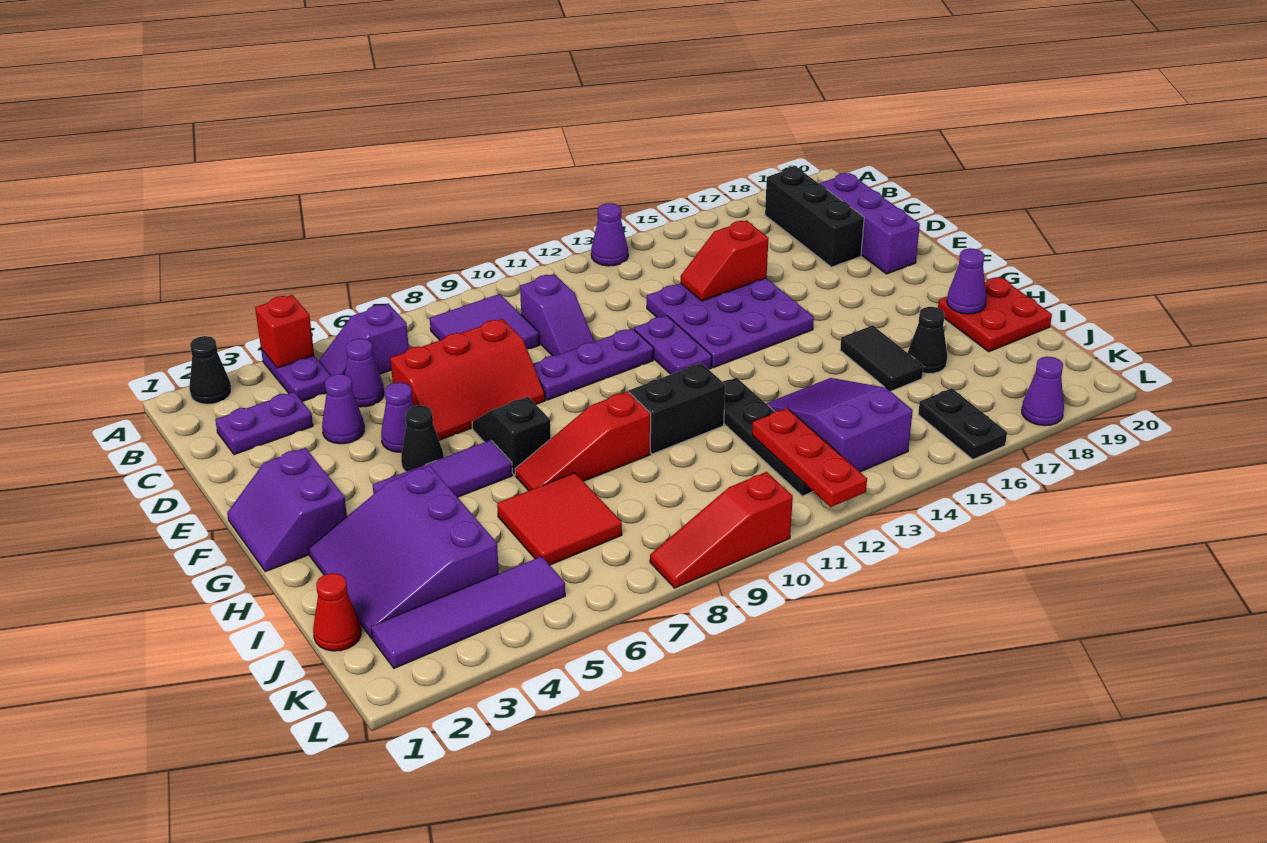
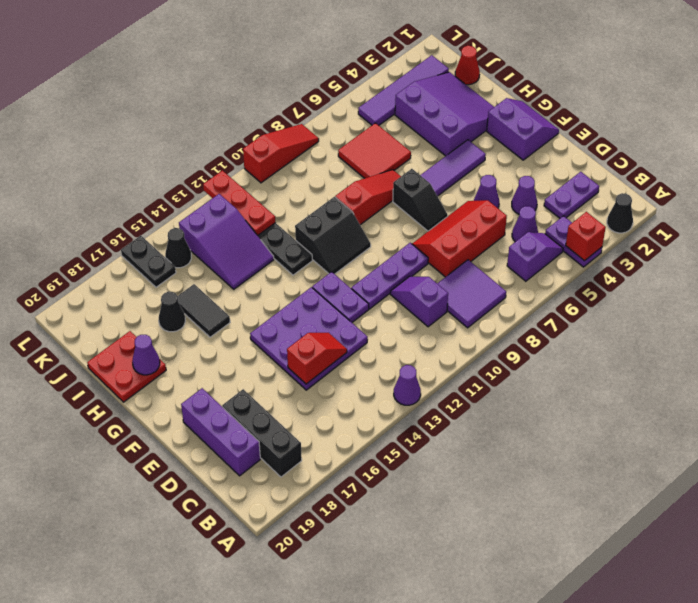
black 1x1 cone [401,405,444,472] -> black 1x1 cone moved to [165,228,191,268]
purple 1x1 cone [1022,356,1064,426] -> none

